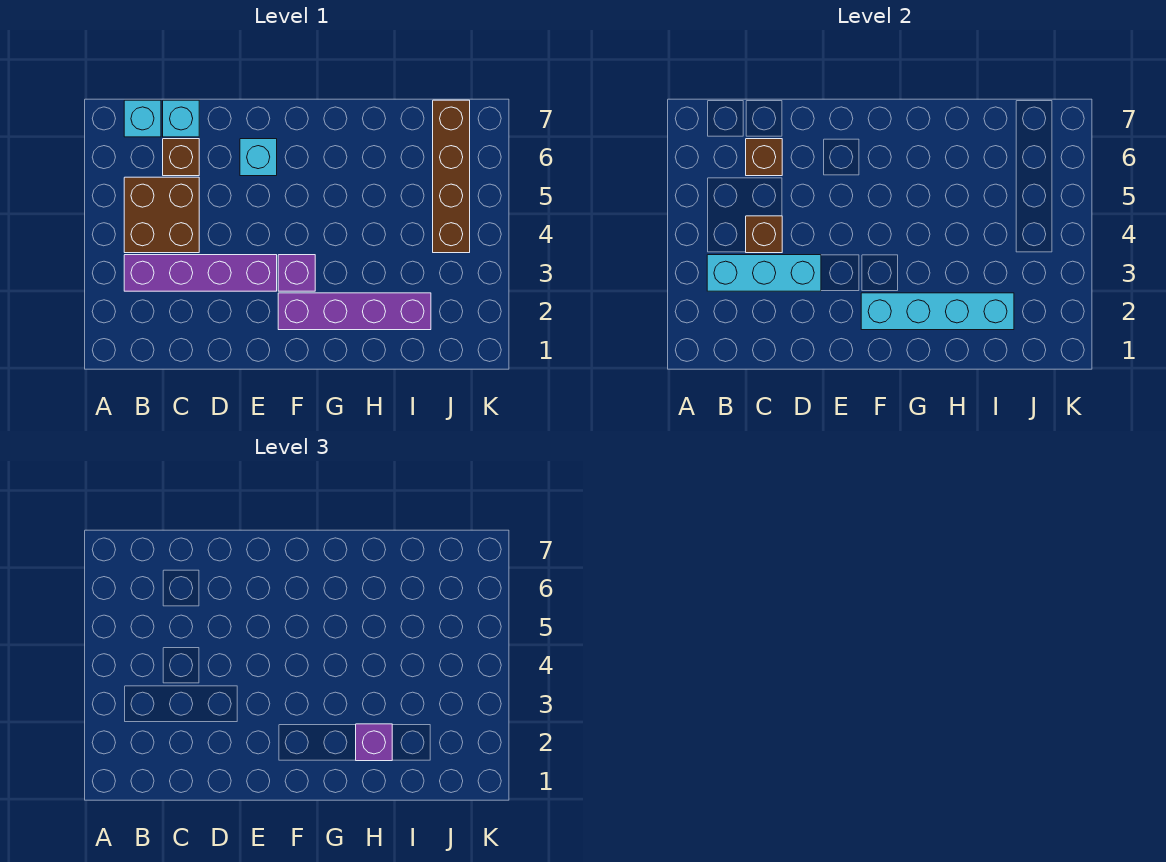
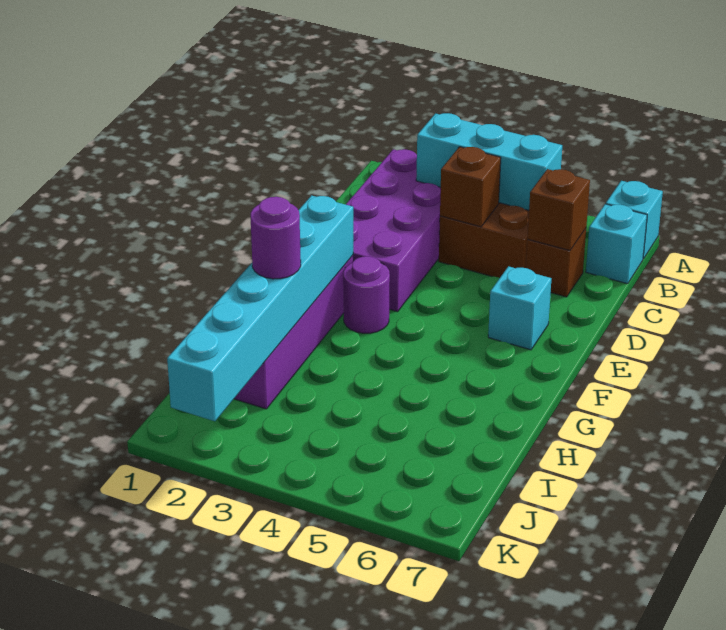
purple 1x4 brick [124,255,277,291] -> purple 2x4 brick [346,149,441,312]
cyan 1x3 brick [707,255,821,291] -> cyan 1x3 brick turned to [416,113,562,210]
cyan 1x1 brick [163,100,199,137] -> cyan 1x1 brick moved to [606,181,663,259]
cyan 1x4 brick [861,293,1014,330] -> cyan 1x6 brick [167,195,353,421]
purple 1x1 brick [278,255,315,291] -> purple 1x1 round brick [343,256,390,333]
purple 1x1 brick [356,724,392,761] -> purple 1x1 round brick [251,197,301,279]
brown 1x4 brick [433,100,470,253] -> none

